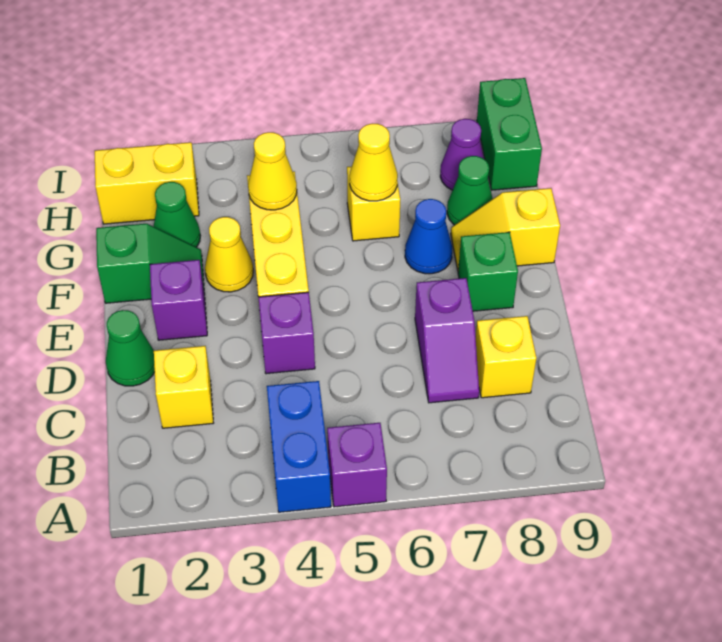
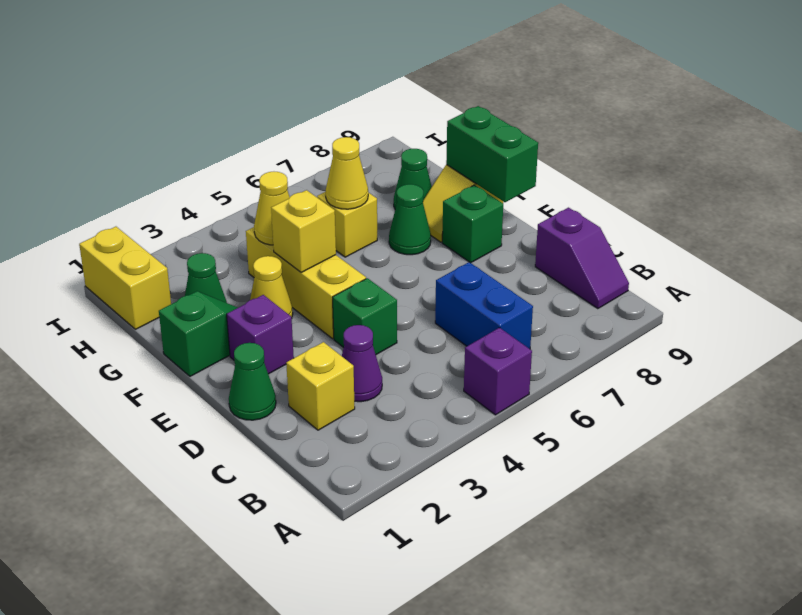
blue 1x2 brick [267,381,331,512] -> blue 1x2 brick moved to [435,262,533,349]
purple 1x2 slope [415,278,479,403] -> purple 1x2 slope moved to [535,208,629,309]
yellow 1x1 brick [475,316,537,398] -> yellow 1x1 brick moved to [271,190,336,272]
purple 1x1 brick [258,292,315,374] -> green 1x1 brick [332,278,397,355]
blue 1x1 cone [405,199,452,274] -> green 1x1 cone [389,184,431,255]
yellow 1x2 brick [95,142,199,224] -> yellow 1x2 brick turned to [79,227,171,329]
purple 1x1 cone [440,119,484,190] -> purple 1x1 cone moved to [342,325,382,402]
green 1x2 brick [477,78,542,190] -> green 1x2 brick moved to [446,106,538,202]

